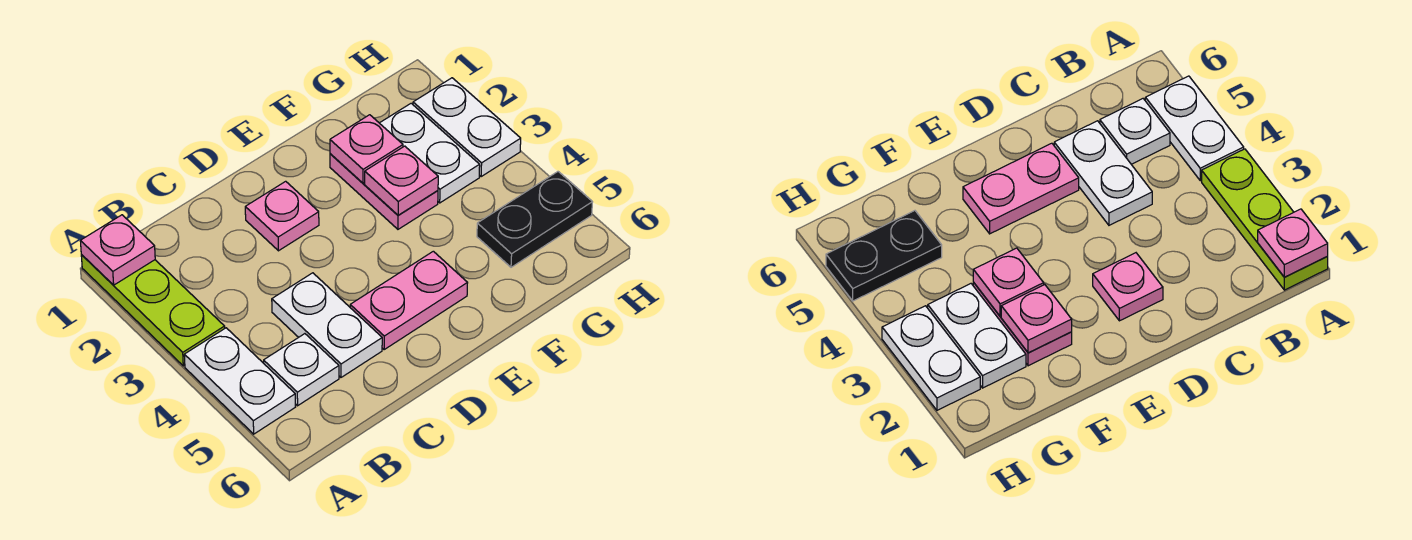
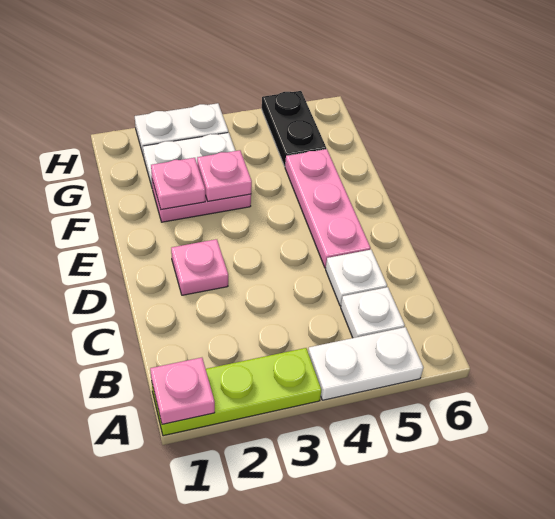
white 1x2 plate [272,273,382,377] -> white 1x1 plate [326,250,387,306]
pink 1x2 plate [350,251,467,349] -> pink 1x3 plate [285,149,371,268]

